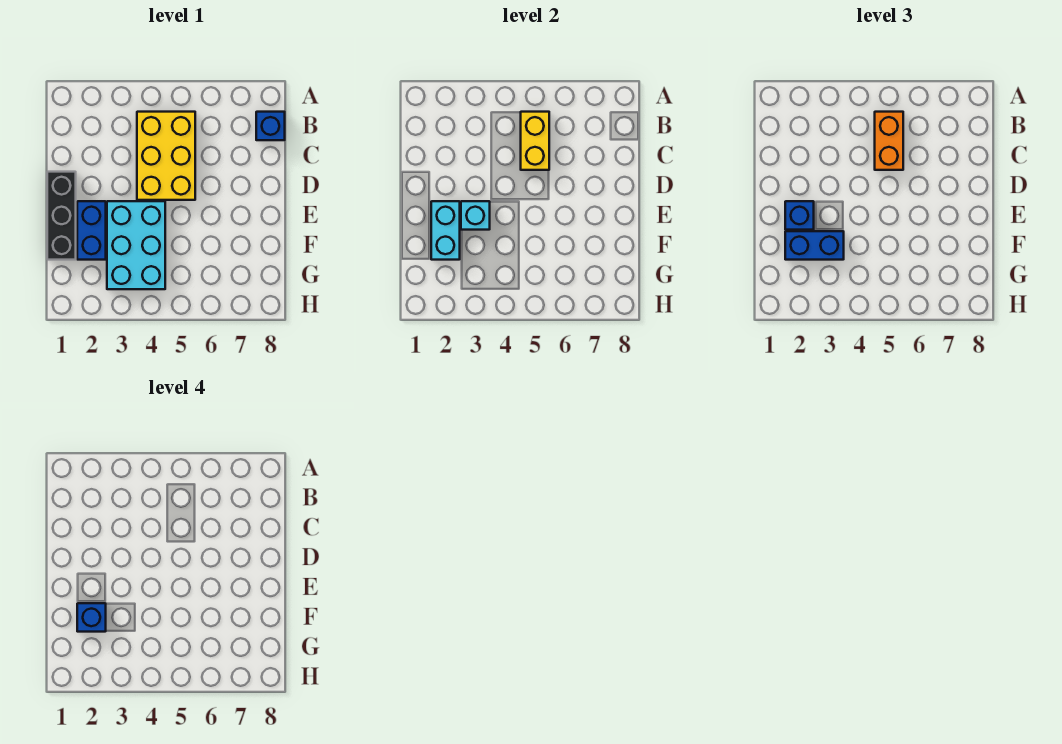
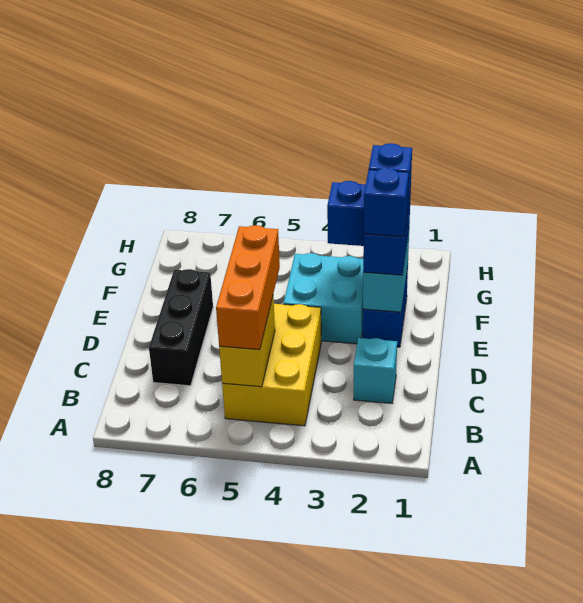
orange 1x2 brick [875,112,903,170] -> orange 1x3 brick [216,225,280,350]
blue 1x1 brick [256,112,285,140] -> blue 1x1 brick moved to [364,168,409,237]
black 1x3 brick [47,172,76,260] -> black 1x3 brick moved to [149,269,213,386]
cyan 2x3 brick [107,201,165,289] -> cyan 2x2 brick [283,253,364,344]
cyan 1x1 brick [461,201,490,230] -> cyan 1x1 brick moved to [354,338,397,403]

